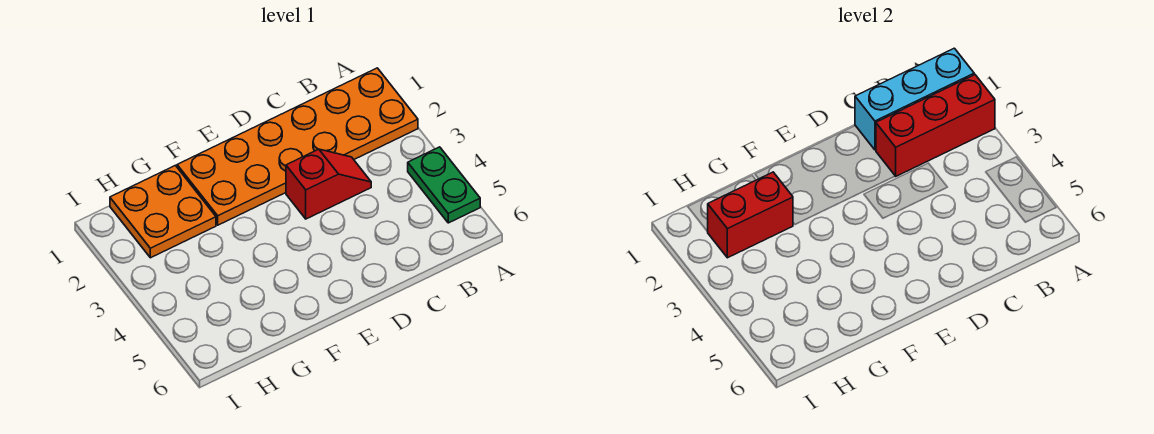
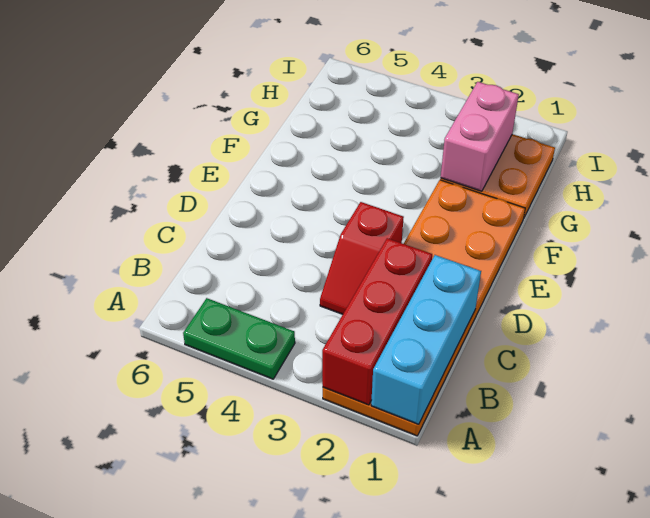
red 1x2 brick [707,172,793,258] -> pink 1x2 brick [441,82,519,191]

